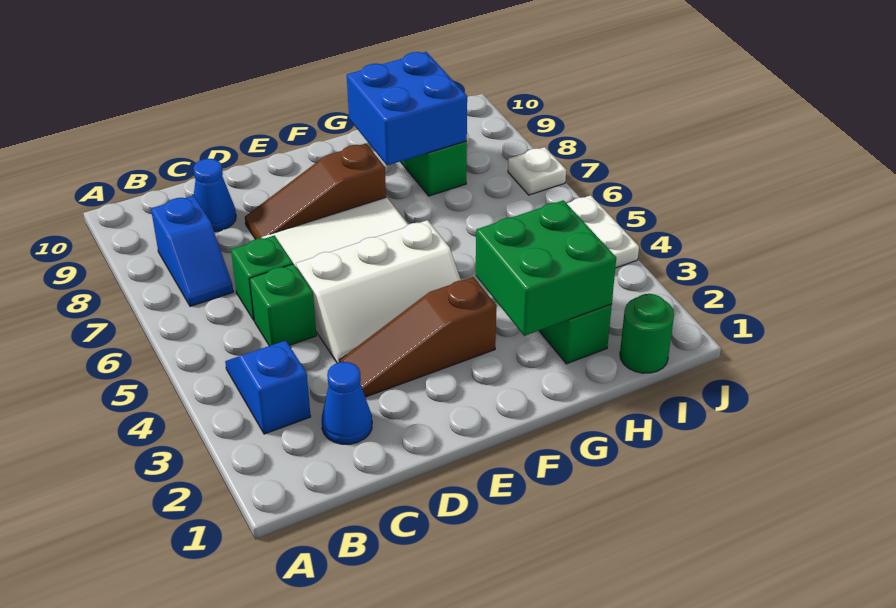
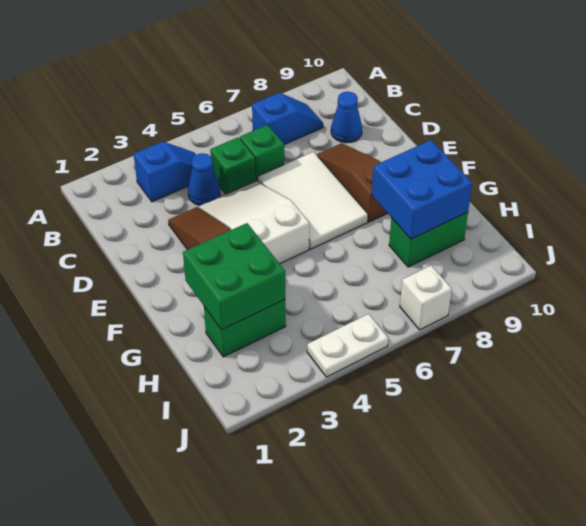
blue 1x2 slope [151,196,233,306] -> blue 1x2 slope turned to [252,93,323,144]
blue 1x1 cone [322,362,372,444] -> blue 1x1 cone moved to [188,153,220,205]
white 2x3 slope [296,220,461,363] -> white 2x3 slope turned to [199,181,309,264]
green 1x1 round brick [620,294,674,373] -> none
white 1x1 plate [508,147,566,195] -> white 1x1 brick [400,265,452,330]

